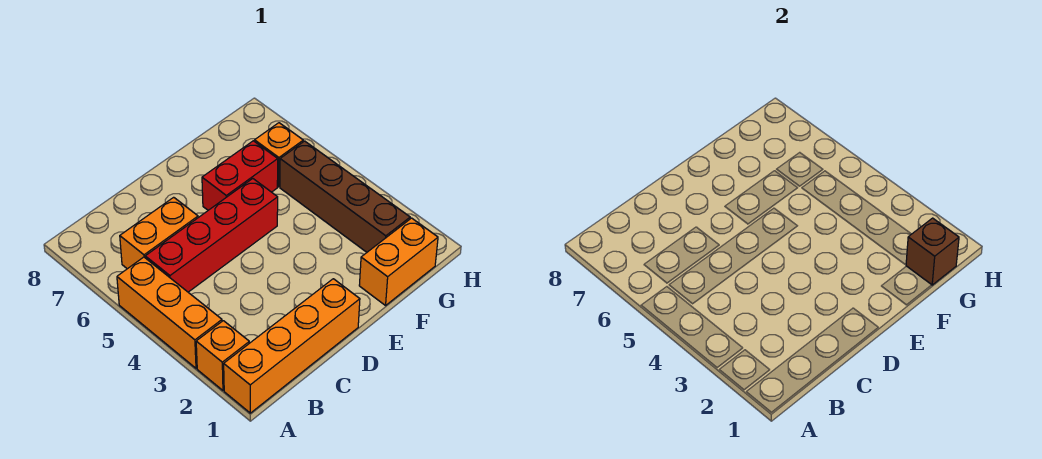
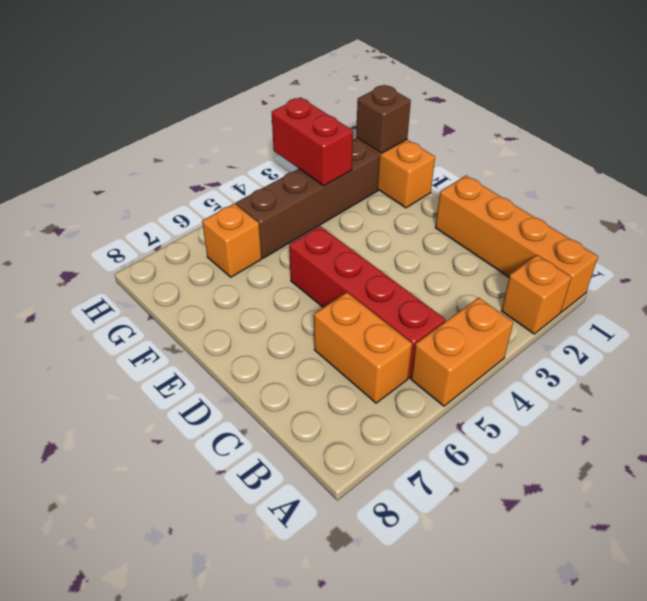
orange 1x3 brick [117,257,222,368] -> orange 1x2 brick [411,298,513,406]
red 1x2 brick [202,141,278,210] -> red 1x2 brick moved to [272,98,353,186]

